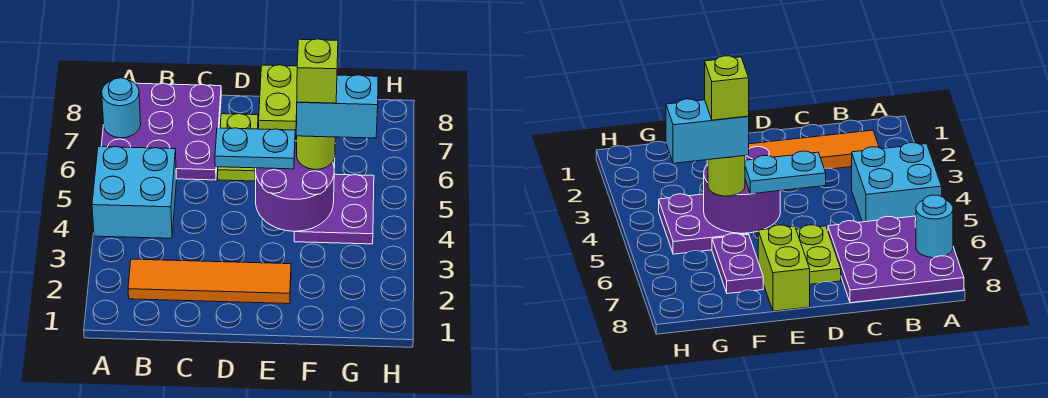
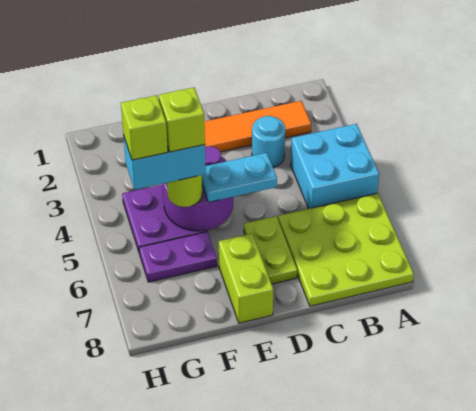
purple 3x3 plate [101,83,221,180] -> lime 3x3 plate [278,193,414,306]
cyan 1x1 round brick [102,78,141,138] -> cyan 1x1 round brick moved to [252,116,285,167]
purple 1x2 plate [712,233,763,294] -> purple 1x2 plate turned to [139,232,217,282]
none -> lime 1x1 brick [121,95,168,160]

